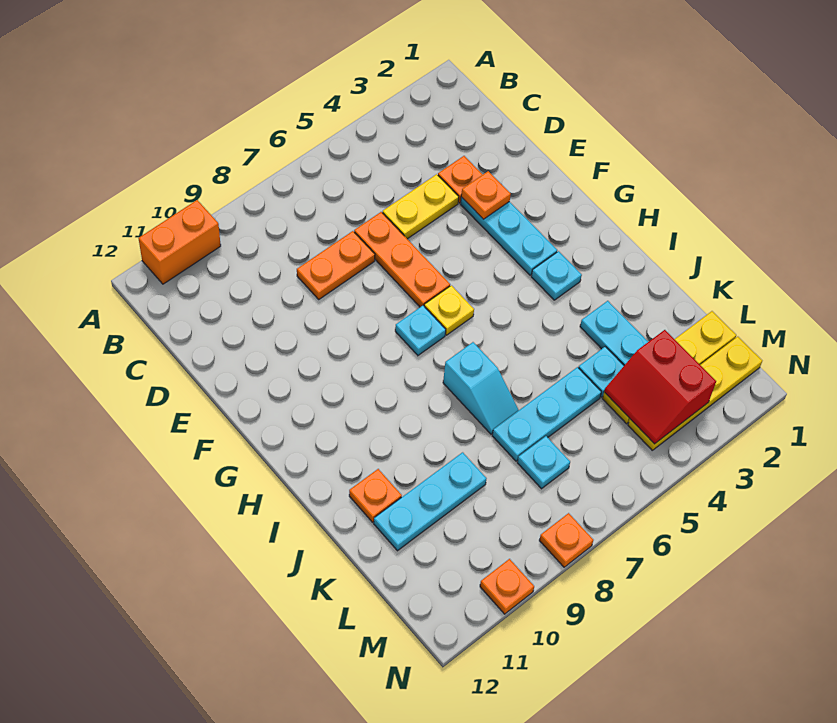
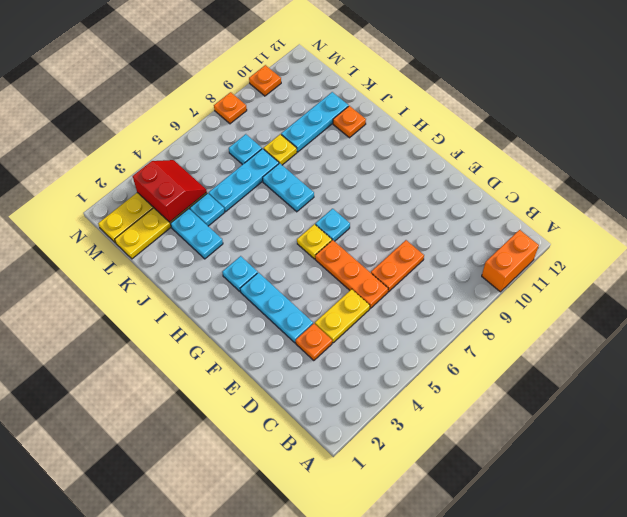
orange 1x1 plate [461,171,511,219] -> none
cyan 1x2 slope [443,342,519,434] -> cyan 1x2 plate [263,163,314,212]
none -> yellow 1x1 plate [264,134,297,165]

